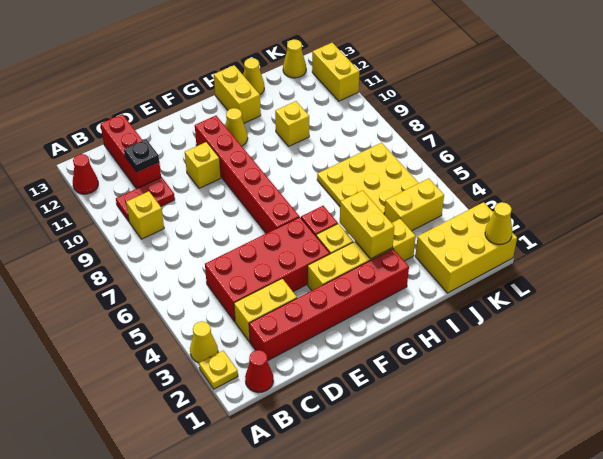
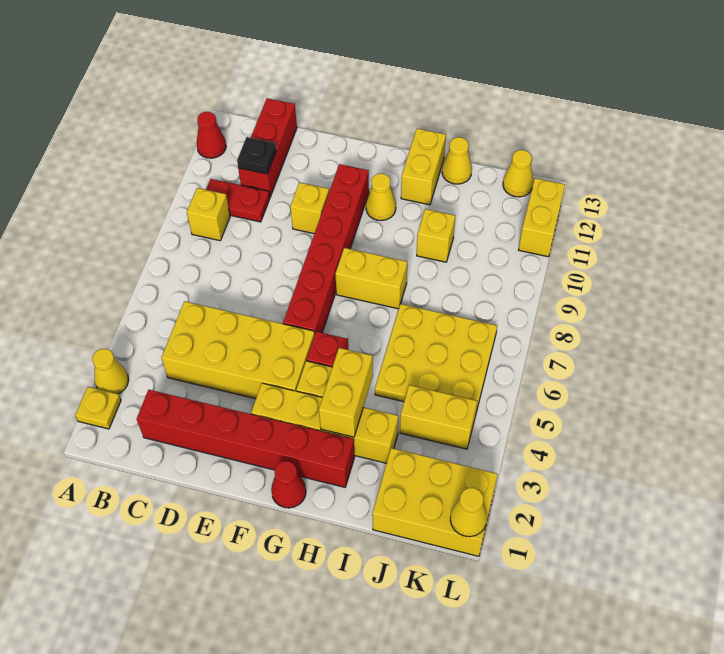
red 1x1 cone [245,350,273,393] -> red 1x1 cone moved to [271,461,306,508]
yellow 1x2 brick [234,279,297,342] -> yellow 1x2 brick moved to [335,248,407,309]
red 2x4 brick [205,217,330,321] -> yellow 2x4 brick [161,301,315,399]

